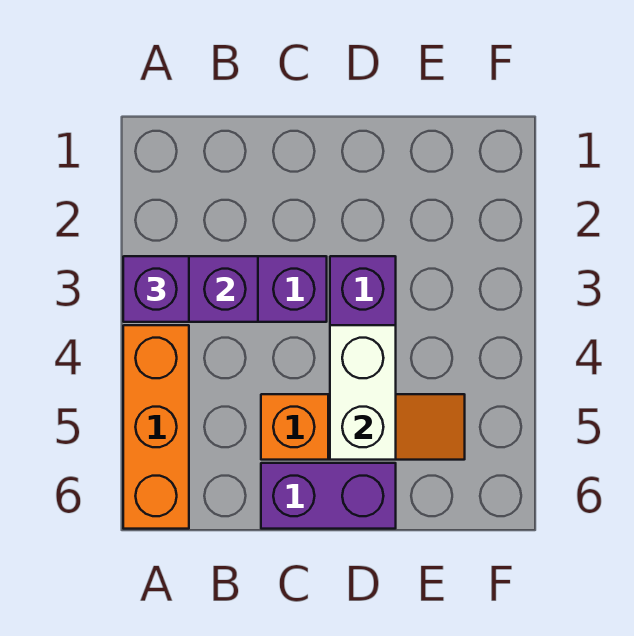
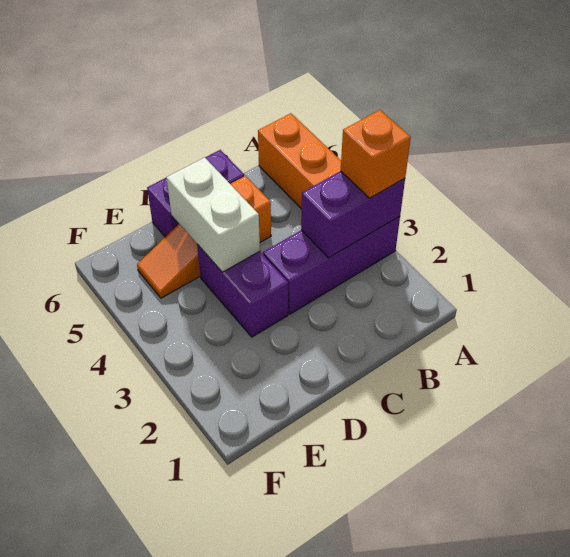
purple 1x1 brick [123,256,189,322] -> orange 1x1 brick [341,110,411,198]

